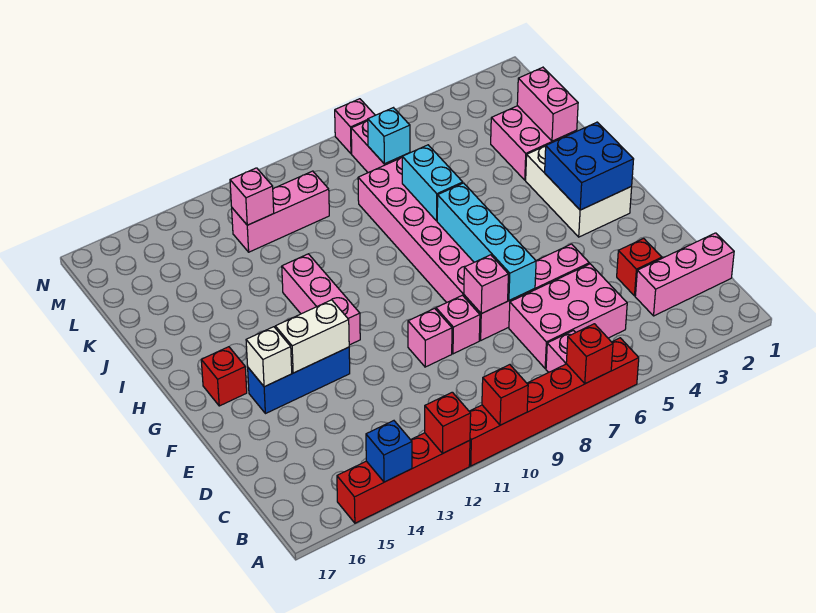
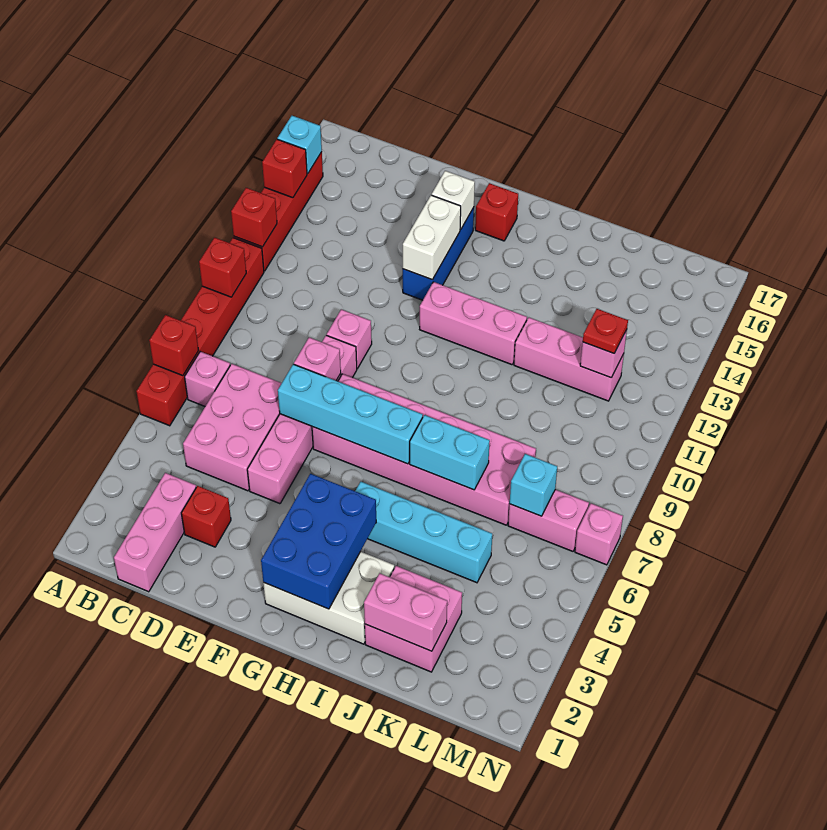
blue 1x1 brick [366,421,412,482] -> red 1x1 brick [262,139,307,198]
none -> cyan 1x1 brick [277,116,322,174]
blue 2x2 brick [545,122,634,210] -> blue 2x3 brick [261,474,376,609]
none -> cyan 1x4 brick [356,482,492,583]
pink 1x3 brick [232,171,329,252] -> pink 1x3 brick turned to [514,318,624,401]
none -> red 1x1 plate [583,309,628,353]

